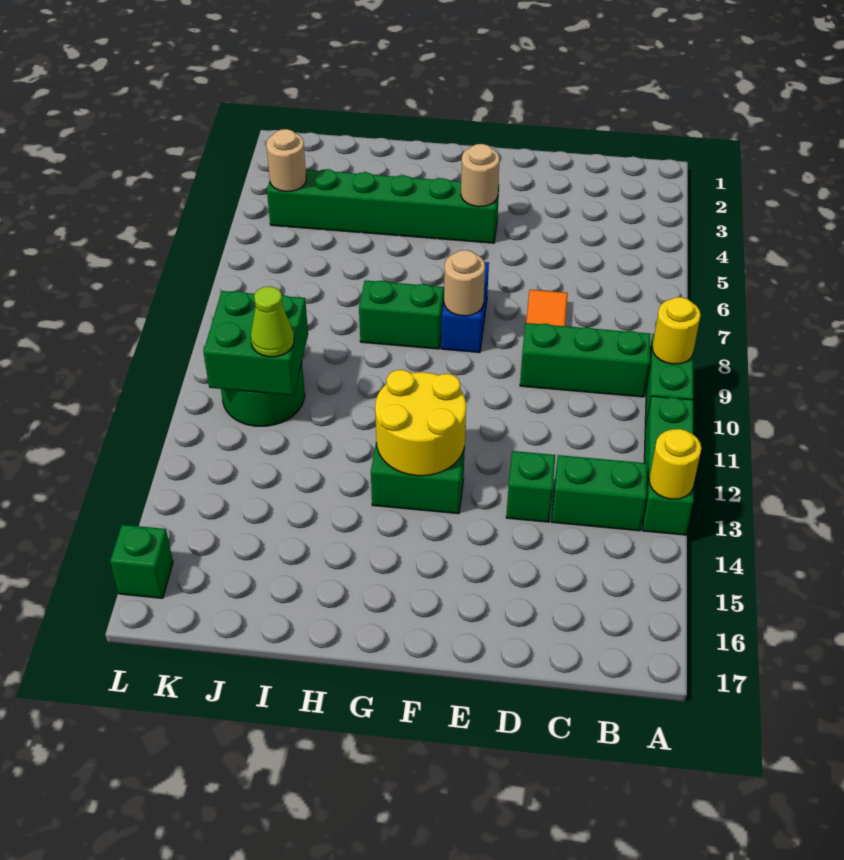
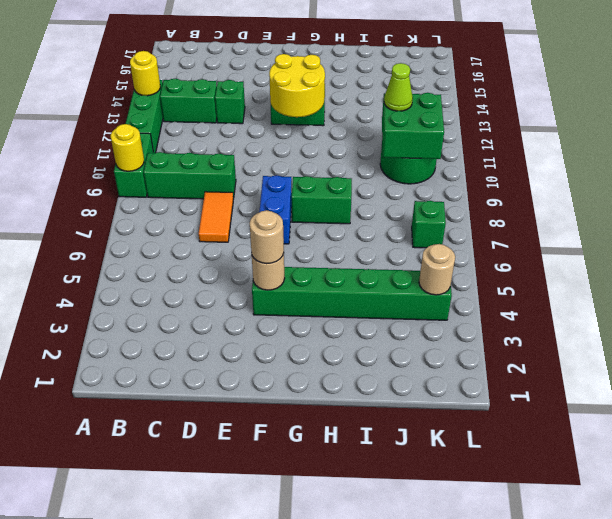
tan 1x1 round brick [444,250,485,316] -> tan 1x1 round brick moved to [250,210,284,264]
green 1x1 brick [110,525,173,598] -> green 1x1 brick moved to [412,201,446,248]

